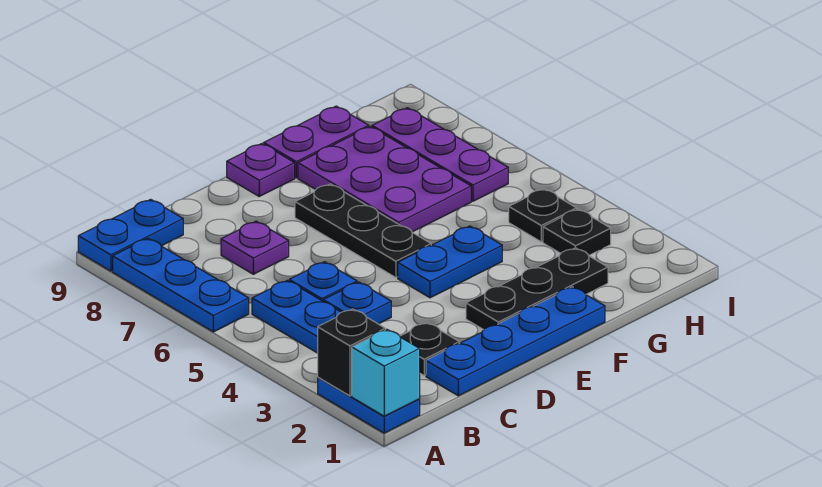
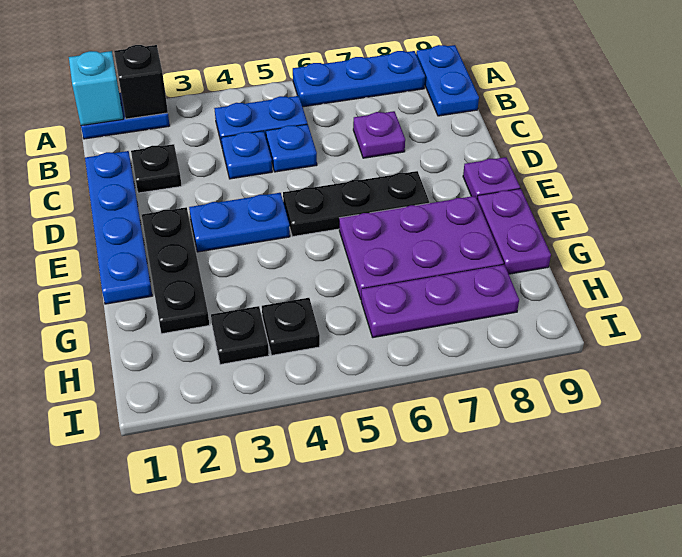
blue 1x2 plate [398,226,502,298] -> blue 1x2 plate turned to [189,193,290,252]

